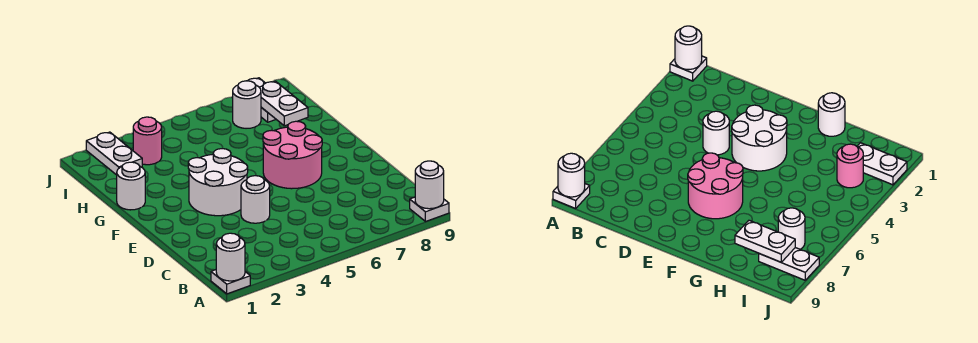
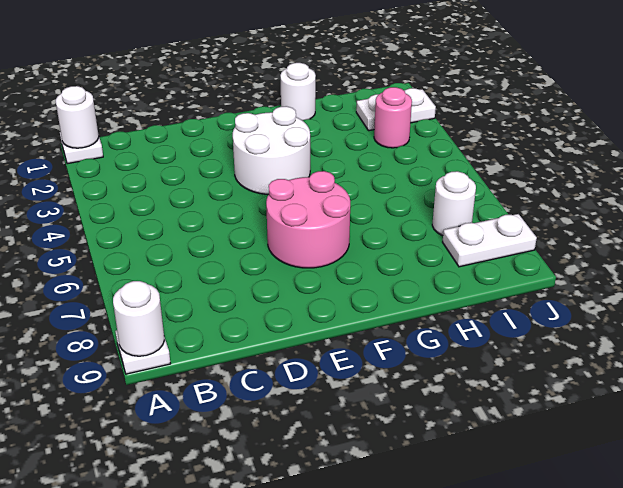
white 1x1 round brick [241,176,270,223] -> none
white 1x2 plate [259,81,308,126] -> none

